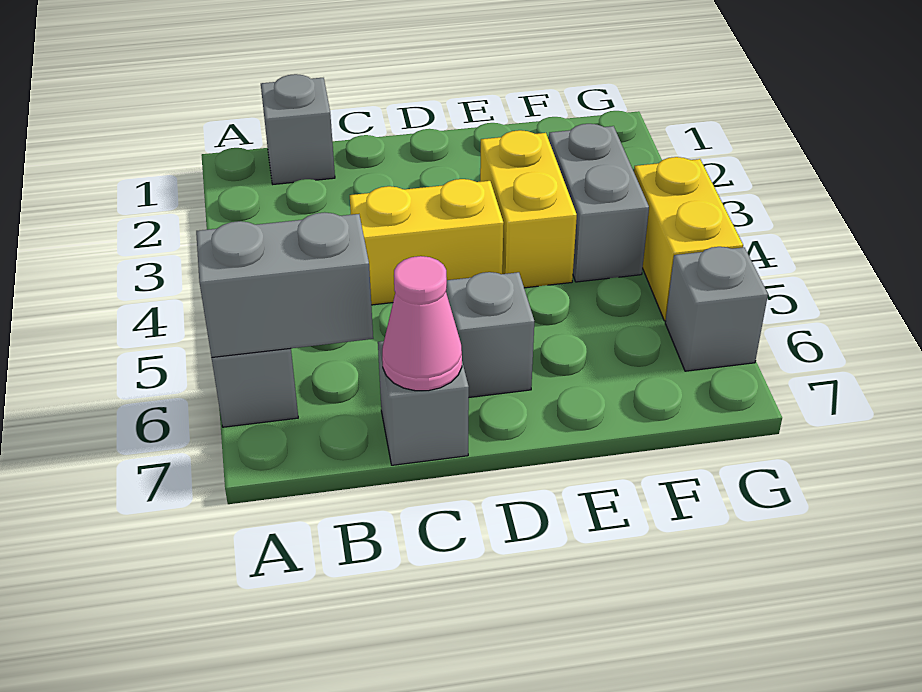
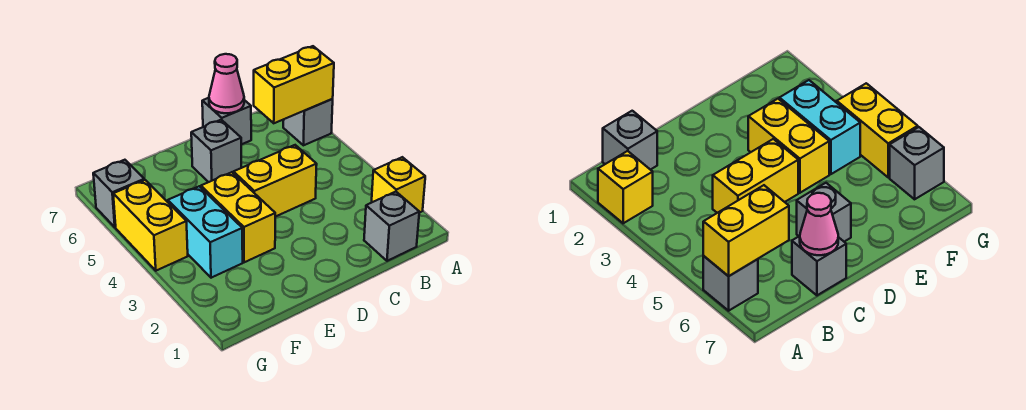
none -> yellow 1x1 brick [372,157,425,213]
grey 1x2 brick [196,212,373,358] -> yellow 1x2 brick [254,46,334,123]
grey 1x2 brick [549,124,649,282] -> cyan 1x2 brick [168,186,243,278]

